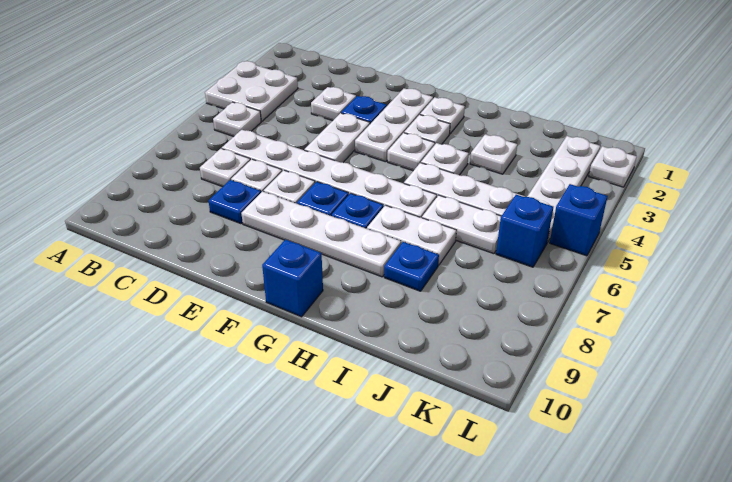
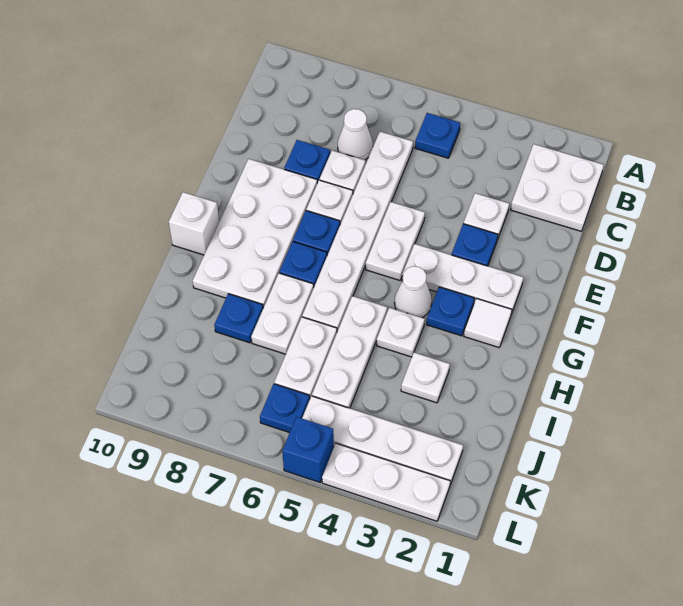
white 2x2 plate [205,61,298,121] -> white 2x2 plate moved to [511,144,604,231]
white 1x1 plate [213,102,261,137] -> blue 1x1 plate [415,113,460,158]
white 1x1 plate [200,149,250,187] -> white 1x1 cone [338,109,373,160]
white 1x2 plate [304,113,370,163] -> white 1x2 plate turned to [366,202,425,280]
white 1x4 plate [241,191,401,277] -> white 2x4 plate [193,159,317,308]
white 1x1 plate [420,97,465,134] -> white 1x1 tile [464,298,512,347]
white 1x1 plate [404,115,450,144] -> blue 1x1 plate [427,287,474,336]
white 1x1 plate [387,133,435,171] -> white 1x1 cone [394,266,432,318]
blue 1x1 brick [262,239,323,317] -> white 1x1 brick [169,192,219,255]
blue 1x1 brick [496,195,553,267] -> blue 1x1 plate [260,384,310,433]
white 1x1 plate [589,146,637,187] -> white 1x3 plate [322,443,450,521]

